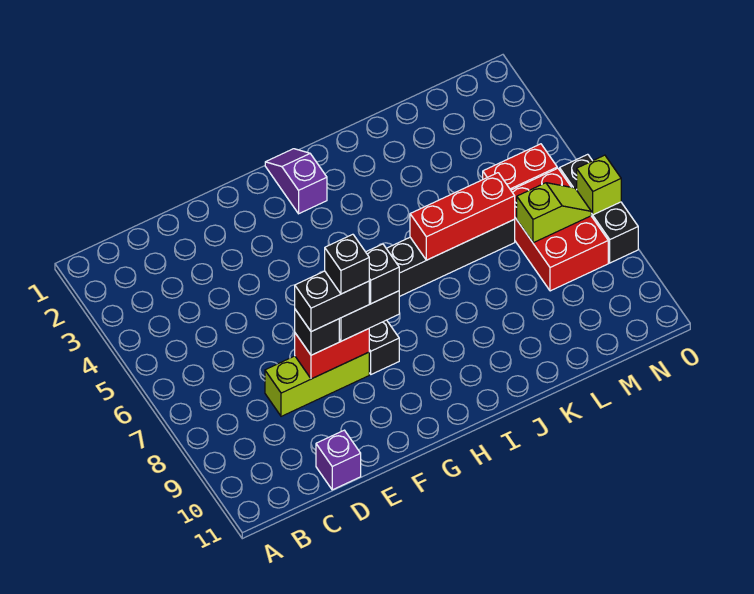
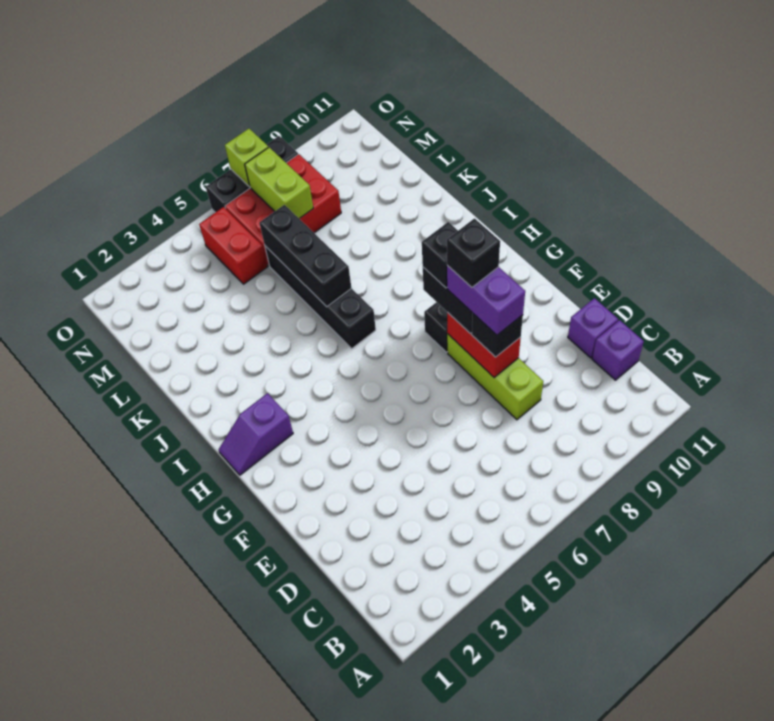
none -> purple 1x1 brick [592,320,644,380]
black 1x2 brick [295,271,369,332] -> purple 1x2 brick [447,265,525,335]
red 1x3 brick [410,173,515,260] -> black 1x3 brick [259,205,351,307]
lime 1x2 slope [517,183,591,243] -> lime 1x2 brick [245,147,313,219]

